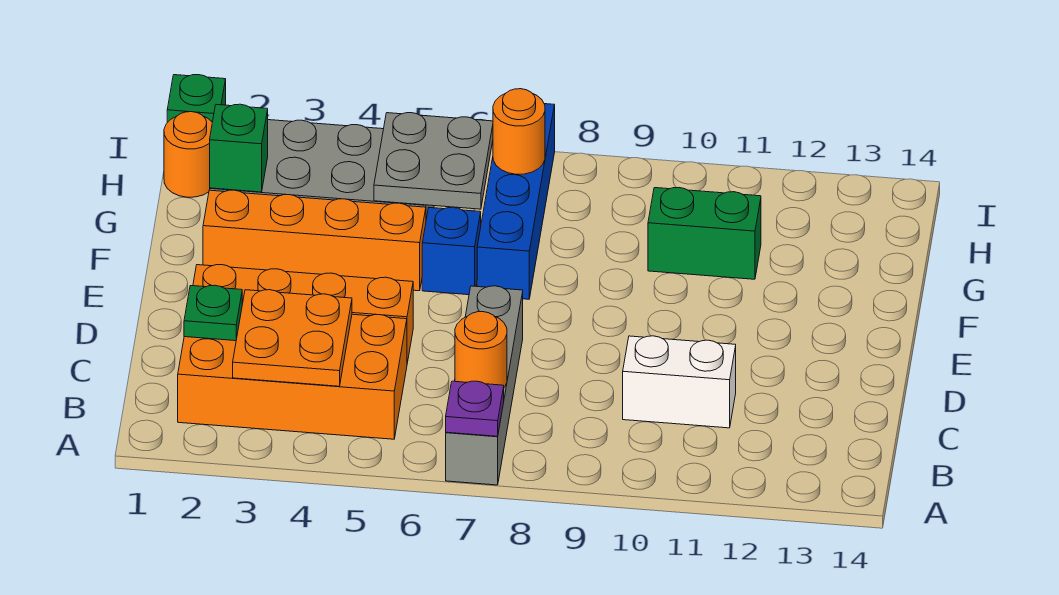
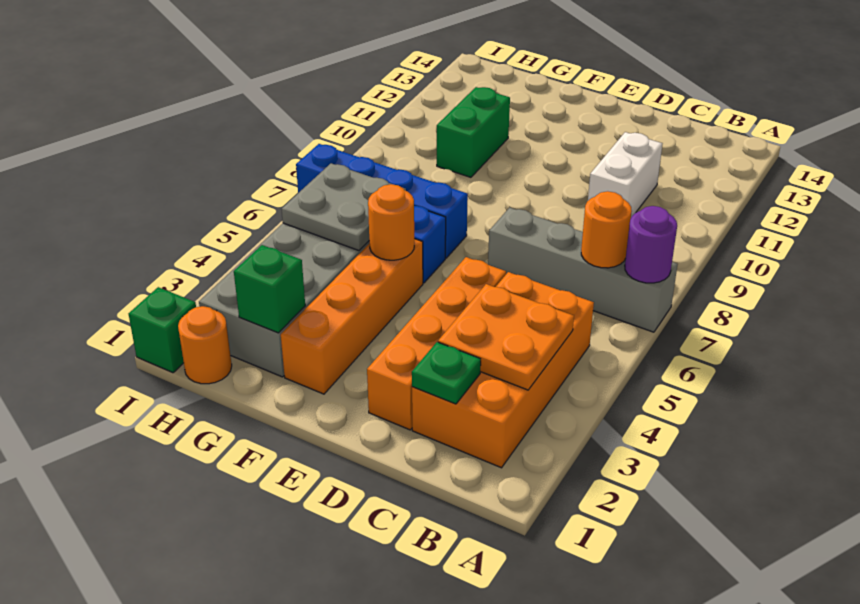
purple 1x1 plate [446,381,504,436] -> purple 1x1 round brick [625,206,677,283]
orange 1x1 round brick [493,89,545,174] -> orange 1x1 round brick moved to [368,184,414,260]

